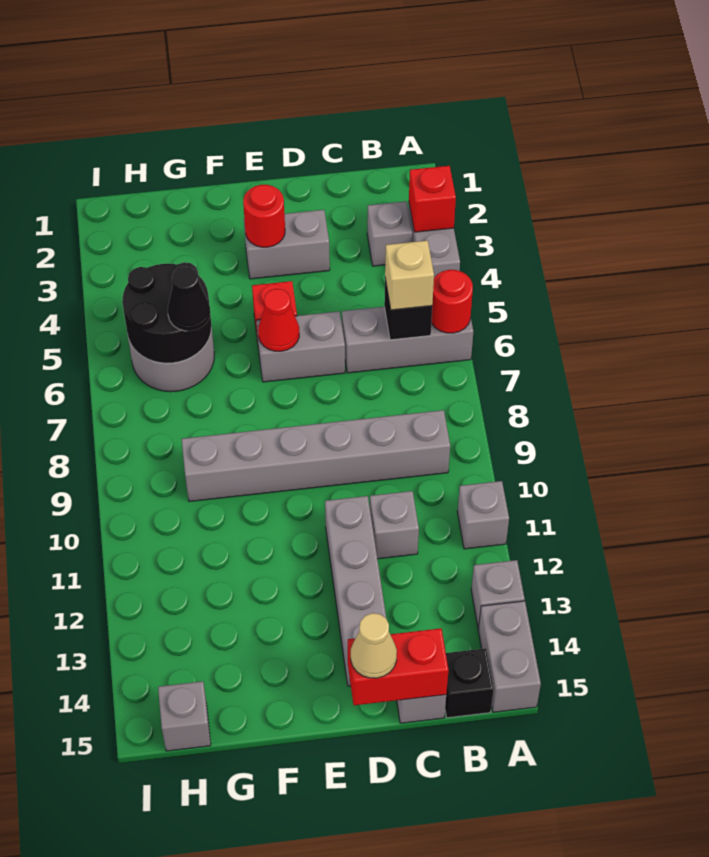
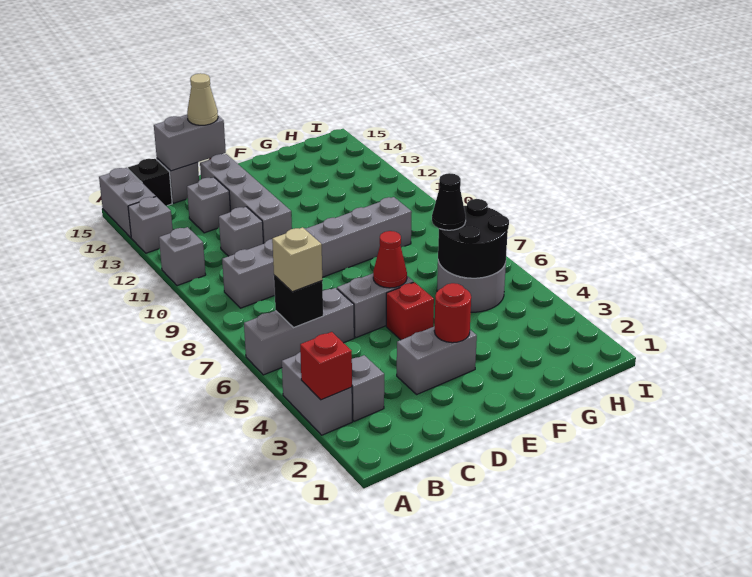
red 1x1 round brick [431,270,473,333] -> none
red 1x2 brick [348,628,449,705] -> grey 1x2 brick [154,115,226,171]
grey 1x1 brick [158,681,211,751] -> grey 1x1 brick moved to [187,177,231,233]

